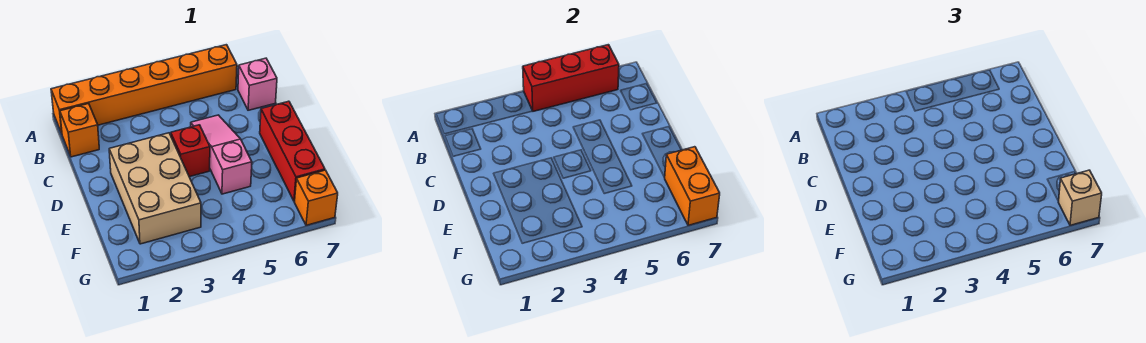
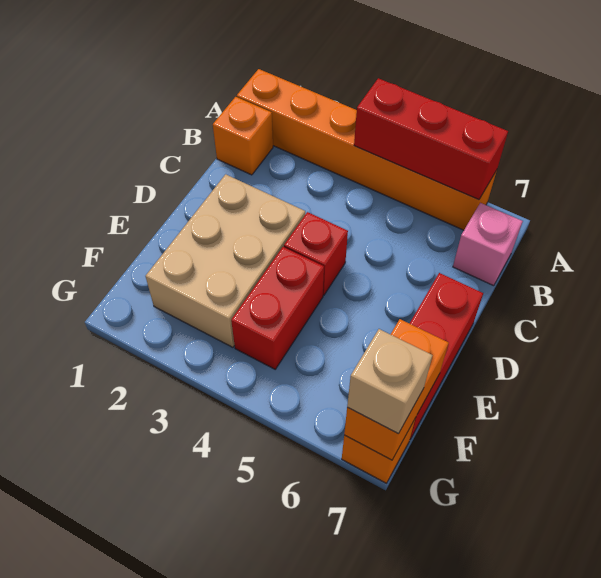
pink 1x3 slope [191,115,252,194] -> none
none -> red 1x2 brick [231,247,324,369]

